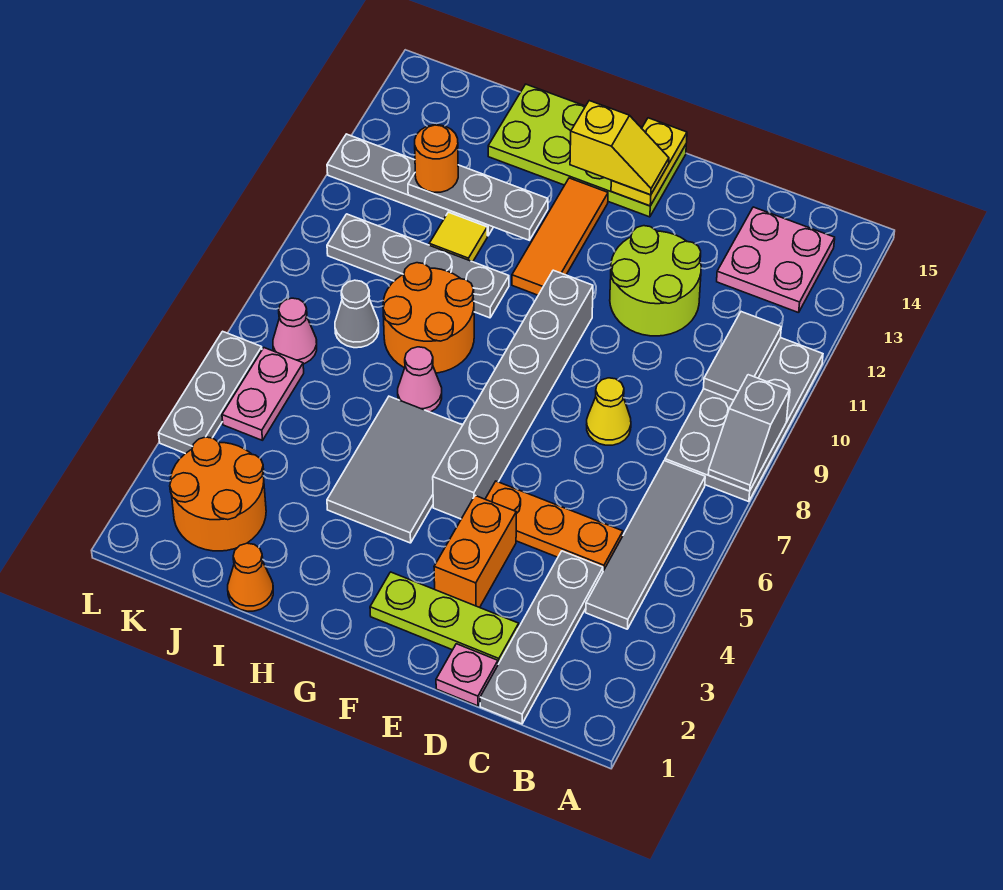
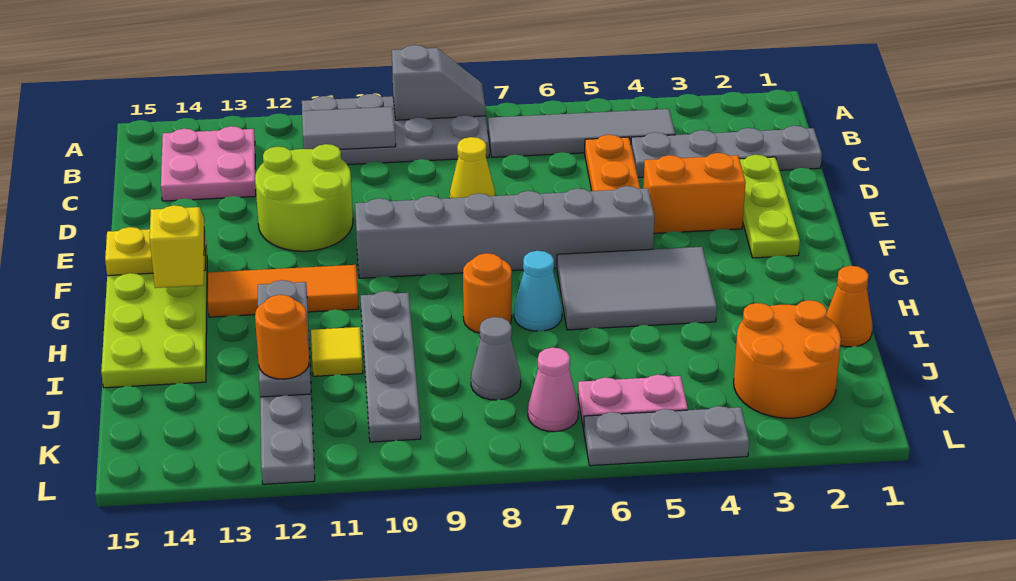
pink 1x1 plate [436,644,498,706] -> none
pink 1x1 cone [398,347,442,412] -> cyan 1x1 cone [514,251,562,331]
orange 2x2 round brick [383,263,474,373] -> orange 1x1 round brick [463,253,512,333]

